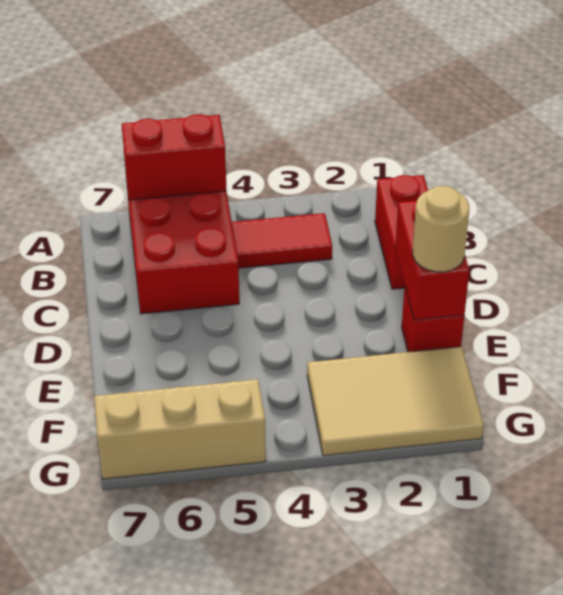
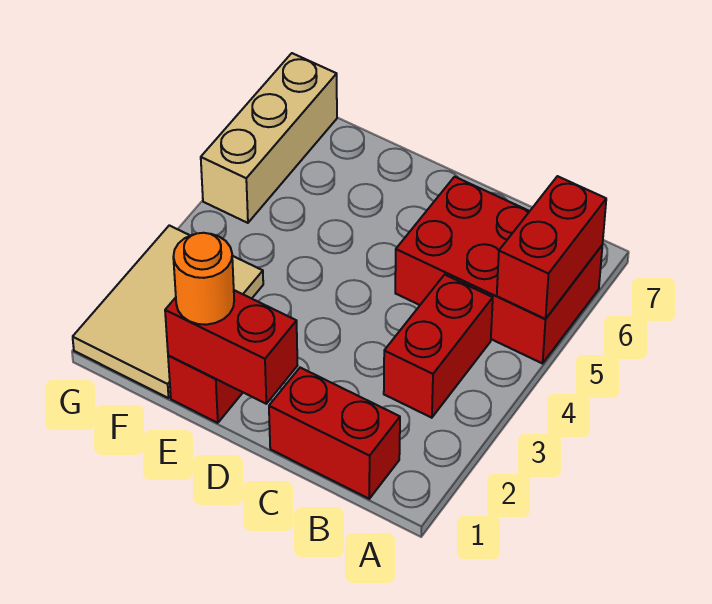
red 1x2 tile [232,213,332,268] -> red 1x2 brick [384,275,493,418]
tan 1x1 round brick [413,186,469,272] -> orange 1x1 round brick [173,233,234,325]

